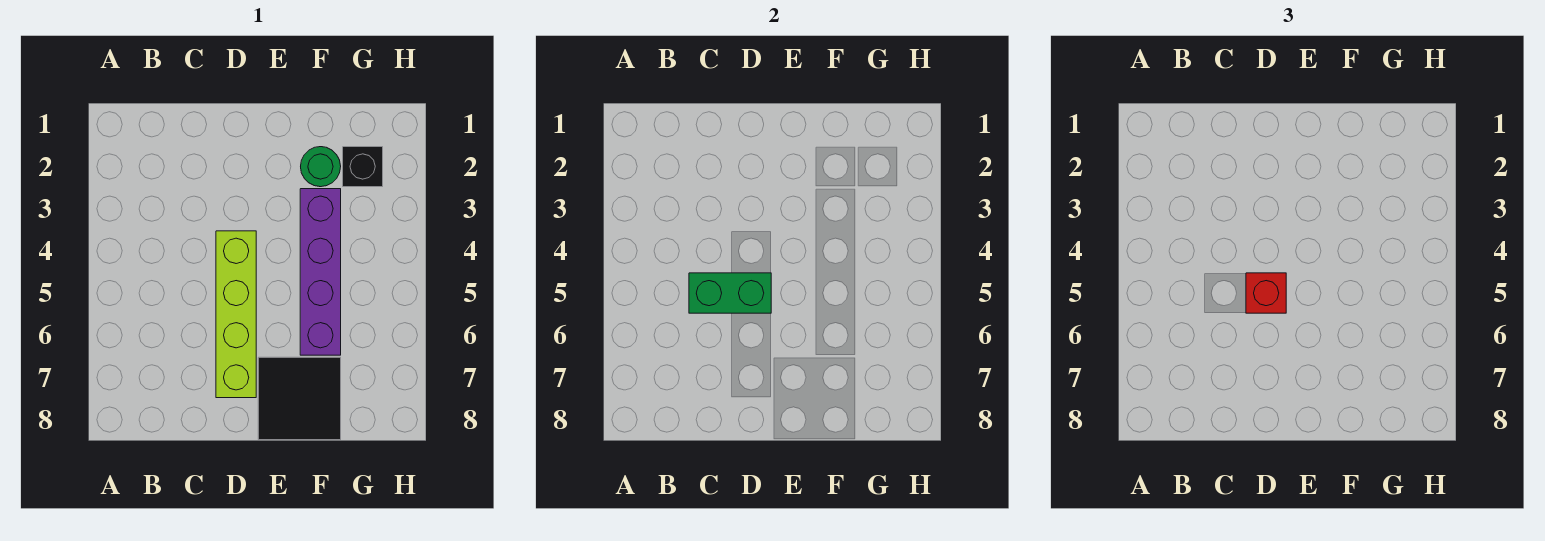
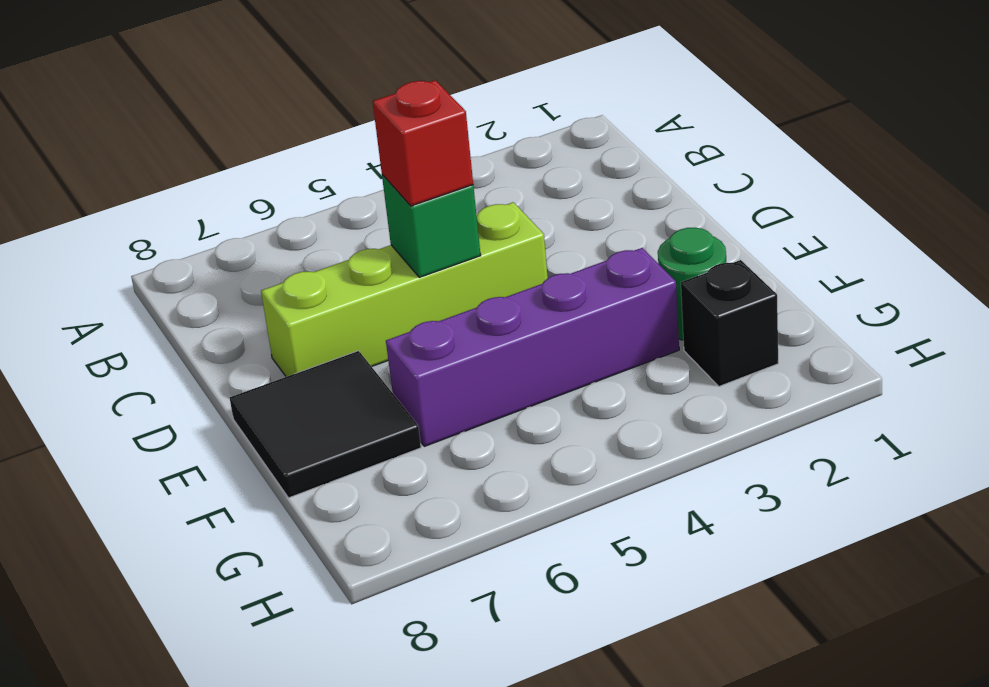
green 1x2 brick [689,273,771,313] -> green 1x1 brick [382,175,481,277]

